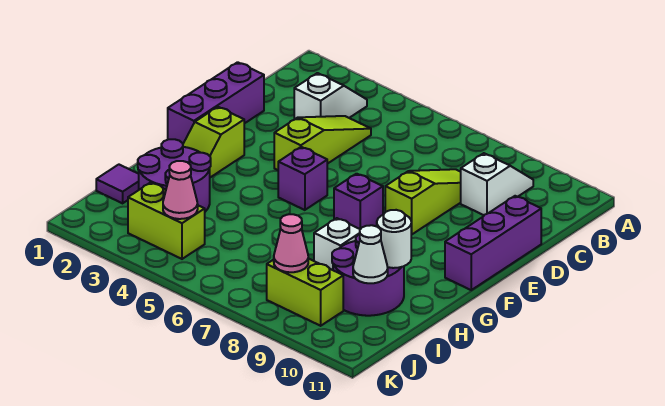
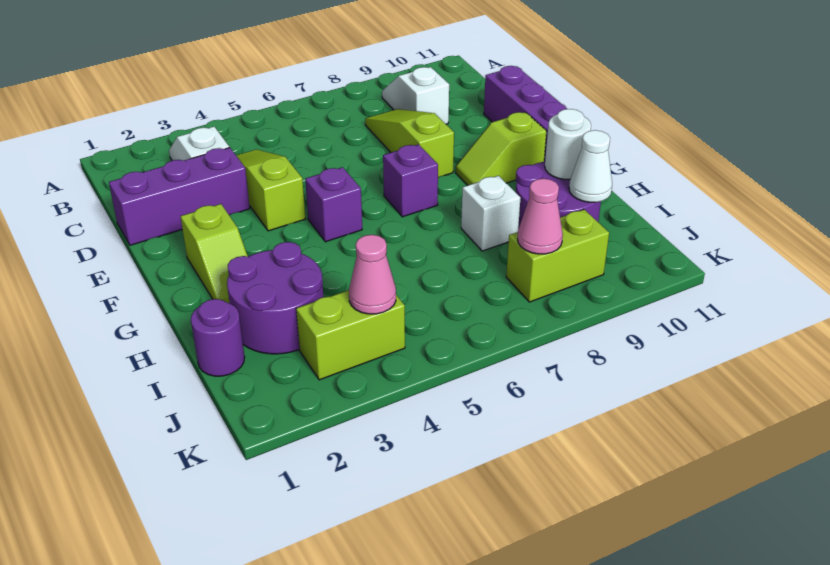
purple 1x3 brick [168,62,264,143] -> purple 1x3 brick turned to [109,148,250,245]
none -> lime 1x2 slope [456,112,547,185]
purple 1x1 tile [96,165,139,203] -> purple 1x1 round brick [191,299,245,376]

